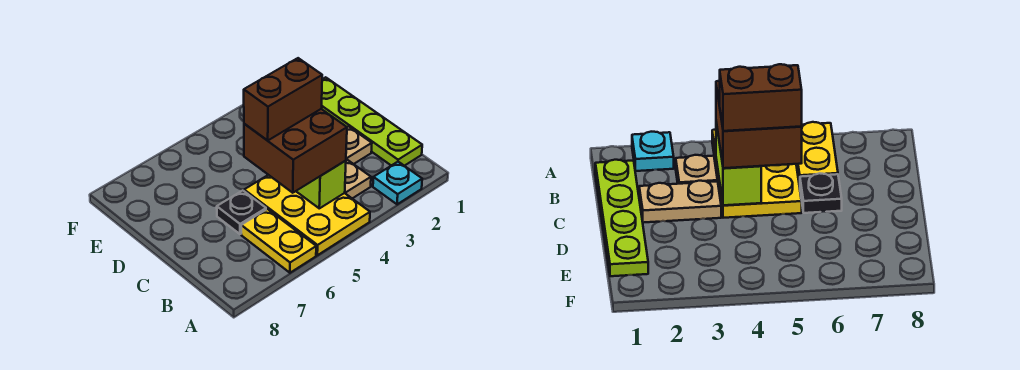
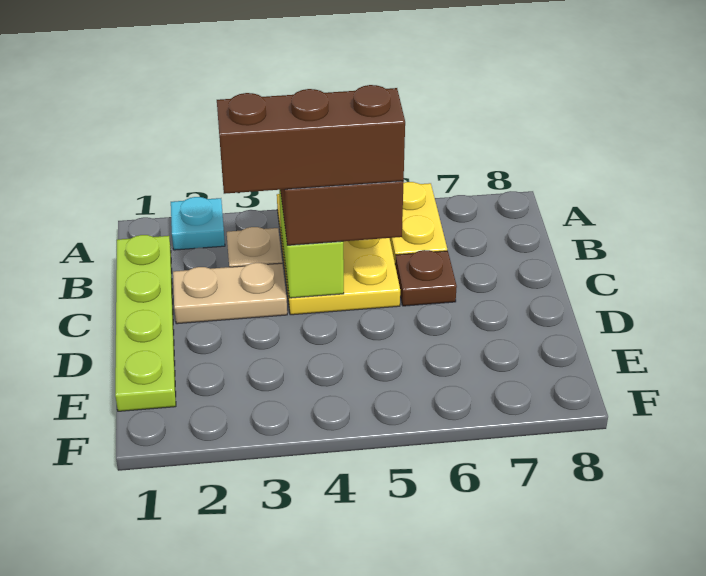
brown 1x2 brick [244,58,322,141] -> brown 1x3 brick [217,85,405,194]
black 1x1 plate [217,191,266,234] -> brown 1x1 plate [395,250,457,306]

